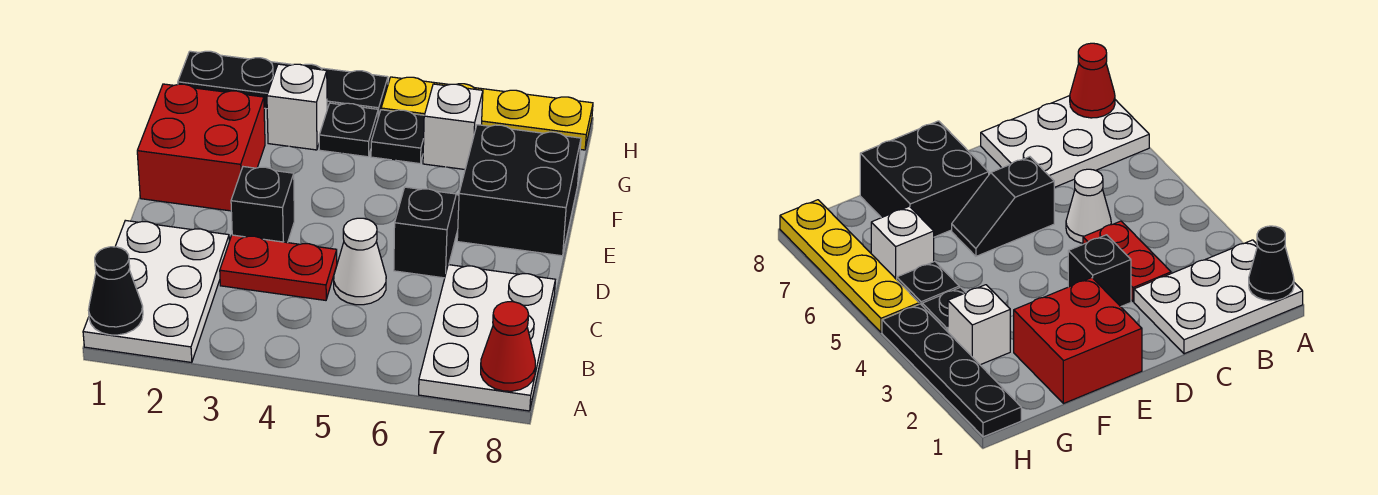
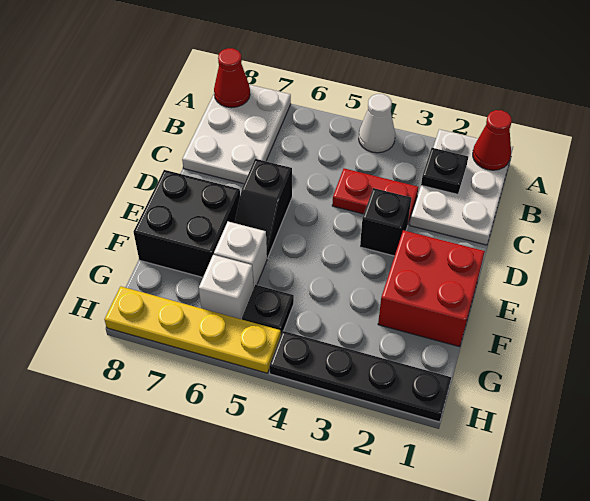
black 1x1 cone [88,247,143,335] -> red 1x1 cone [473,110,512,170]
white 1x1 cone [334,218,386,305] -> white 1x1 cone moved to [359,94,395,153]
white 1x1 brick [267,64,327,150] -> white 1x1 brick moved to [214,222,267,288]
black 1x1 plate [319,103,378,157] -> black 1x1 plate moved to [421,148,468,194]

